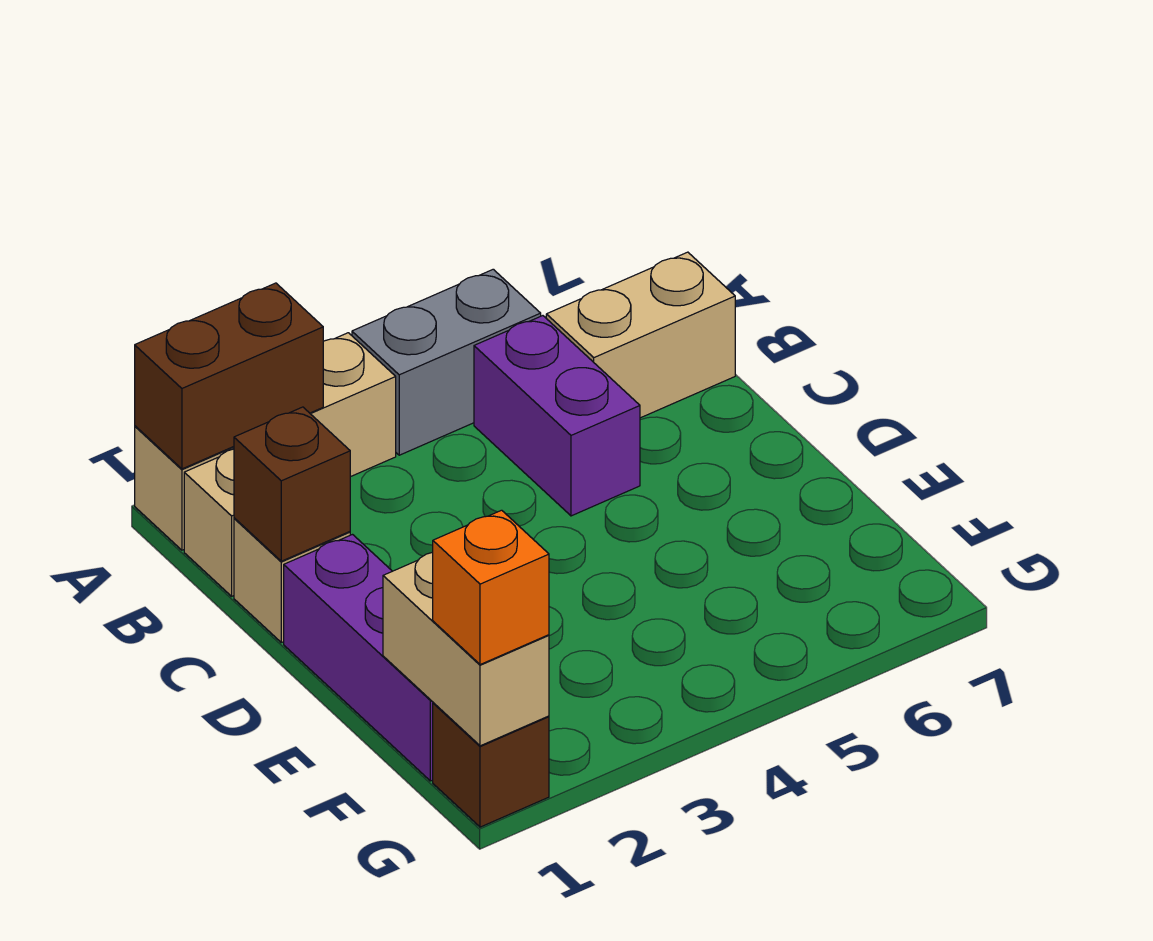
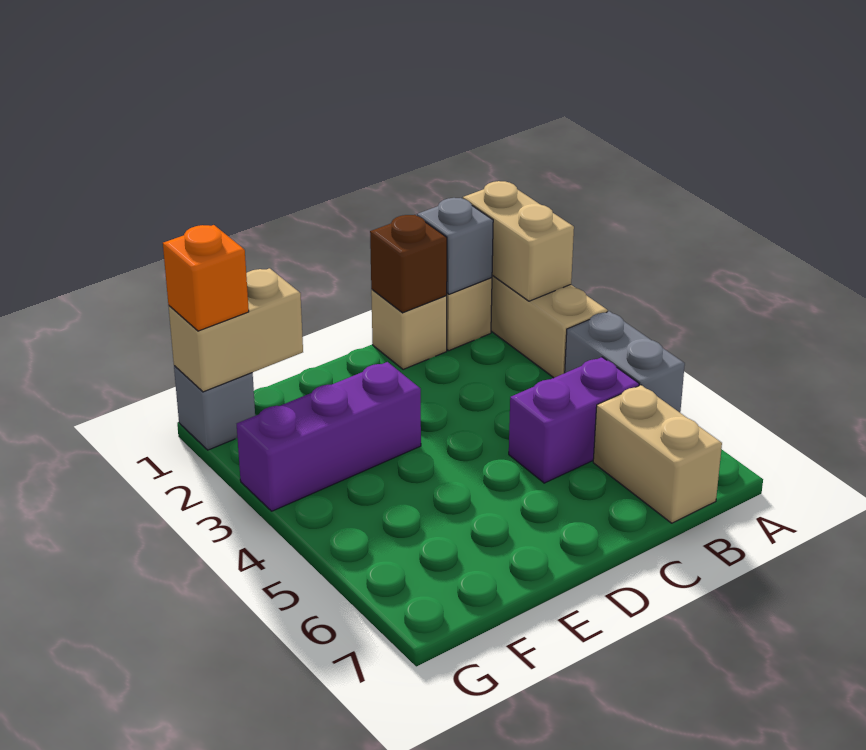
brown 1x2 brick [135,283,323,469] -> tan 1x2 brick [463,181,574,301]
none -> grey 1x1 brick [417,198,493,294]
purple 1x3 brick [284,535,433,781] -> purple 1x3 brick moved to [237,362,421,511]
brown 1x1 brick [433,703,549,827] -> grey 1x1 brick [174,366,255,450]

